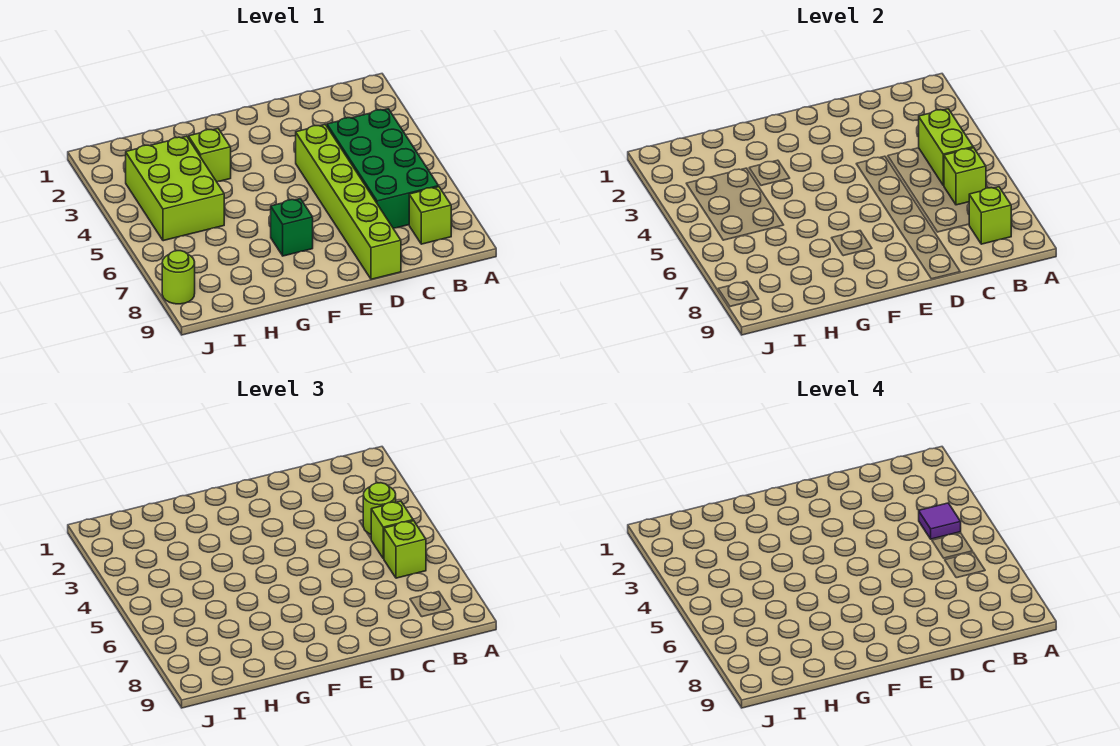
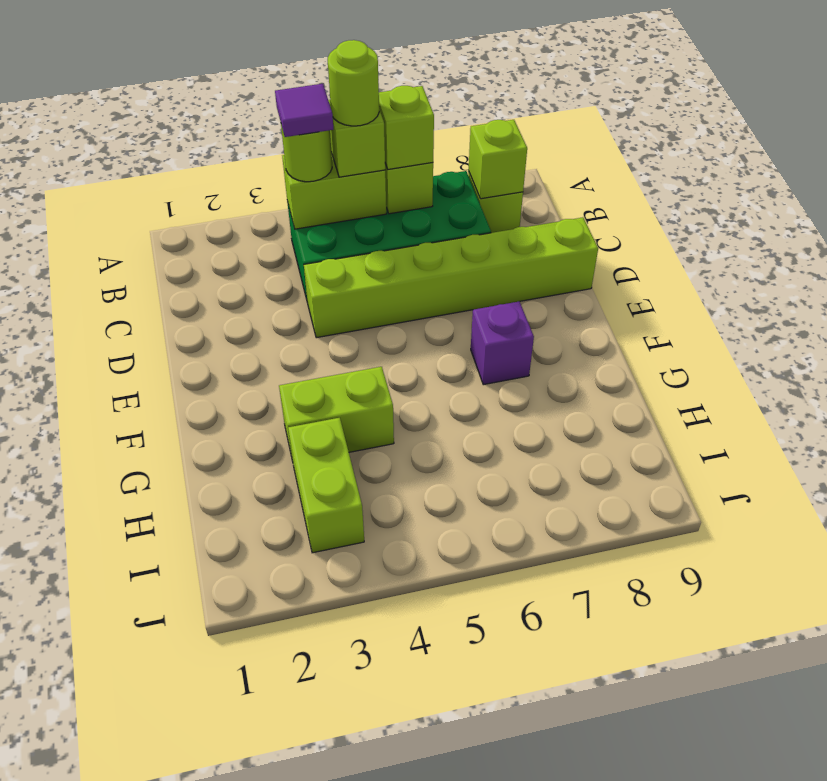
green 1x1 brick [271,199,313,256] -> purple 1x1 brick [471,301,534,385]
lime 1x1 brick [188,129,231,182] -> lime 1x2 brick [279,367,394,457]
lime 2x3 brick [126,136,224,241] -> lime 1x2 brick [288,418,364,553]
lime 1x1 round brick [162,251,195,304] -> lime 1x1 round brick moved to [328,40,379,126]

